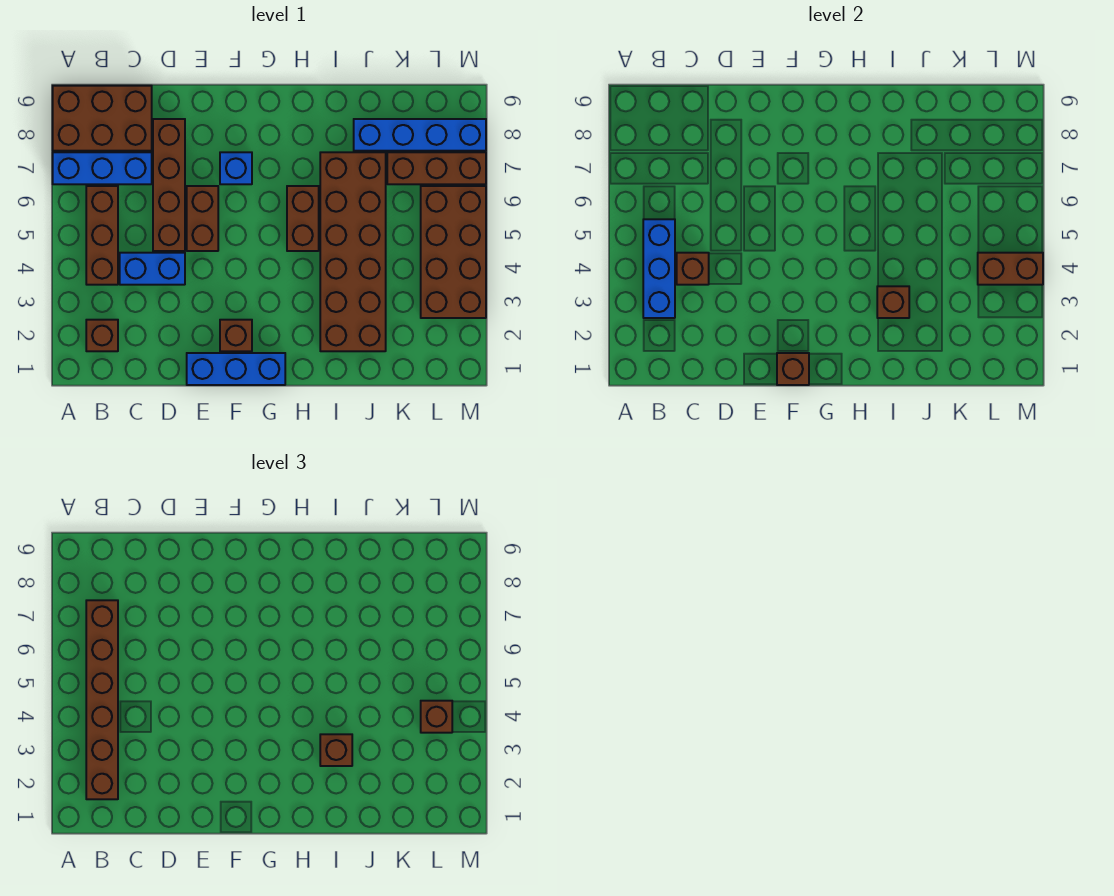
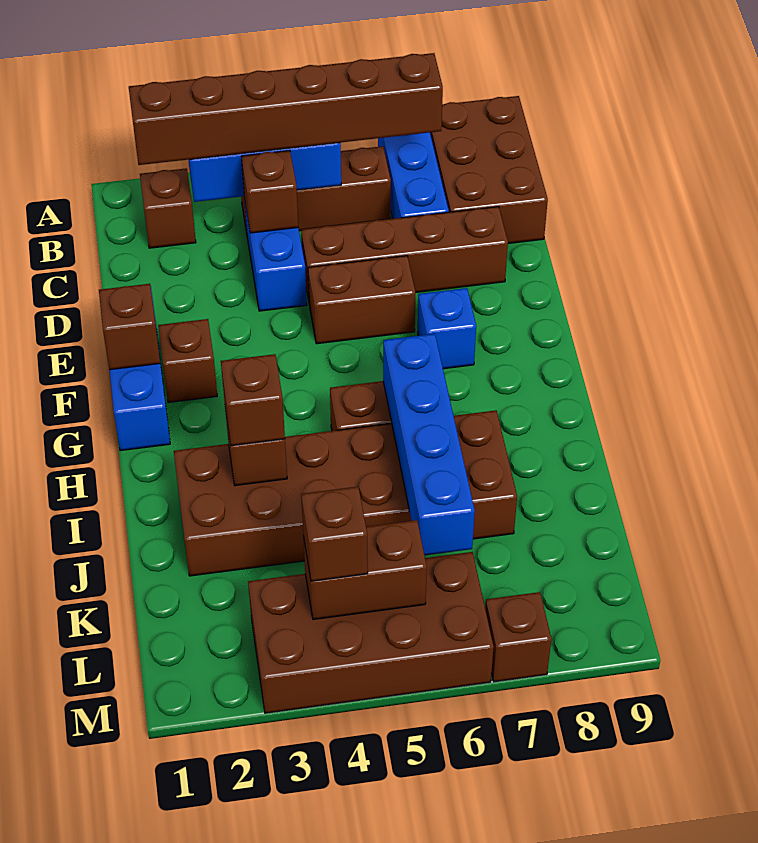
blue 1x4 brick [354,119,486,151] -> blue 1x4 brick moved to [383,334,475,555]
brown 1x3 brick [387,152,486,184] -> brown 1x1 brick [485,592,551,682]
brown 1x2 brick [978,253,1043,285] -> brown 1x2 brick turned to [303,520,427,620]

